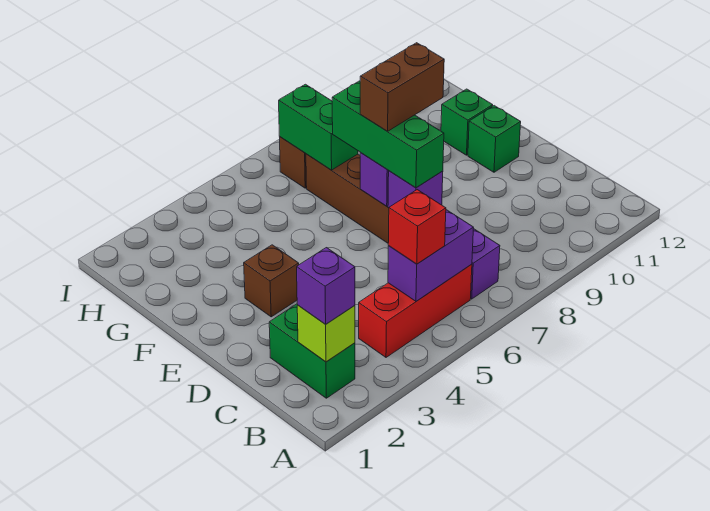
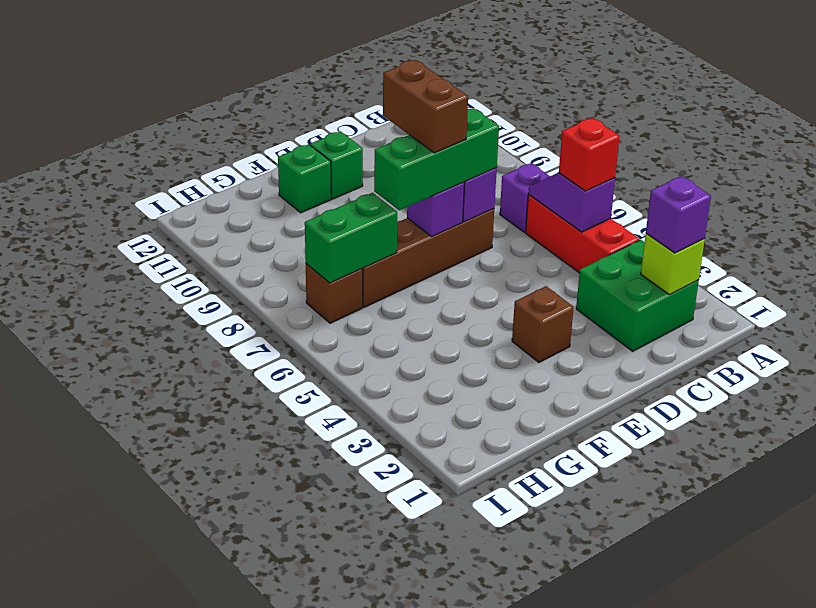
green 1x2 brick [269,304,355,398] -> green 2x2 brick [576,240,699,351]
purple 1x2 brick [388,210,474,301] -> purple 1x2 slope [528,172,615,232]

